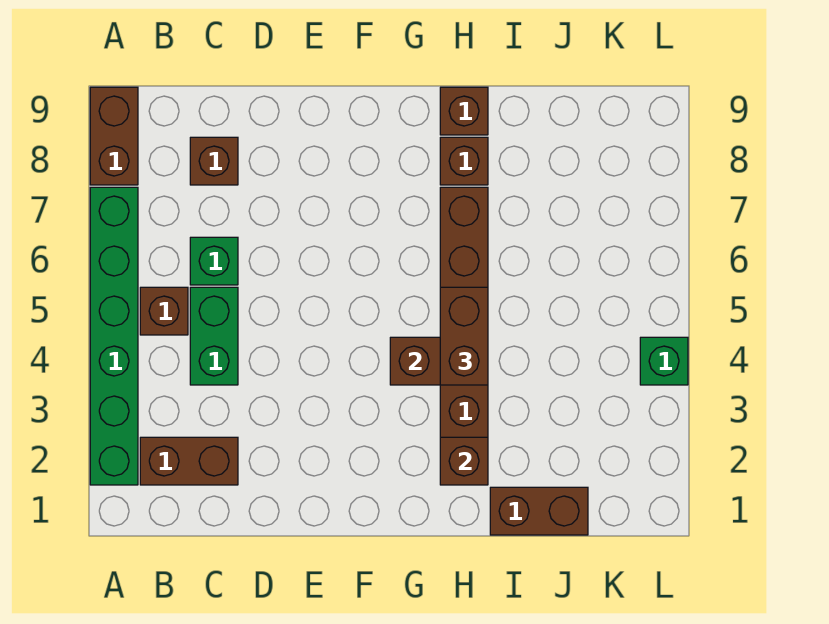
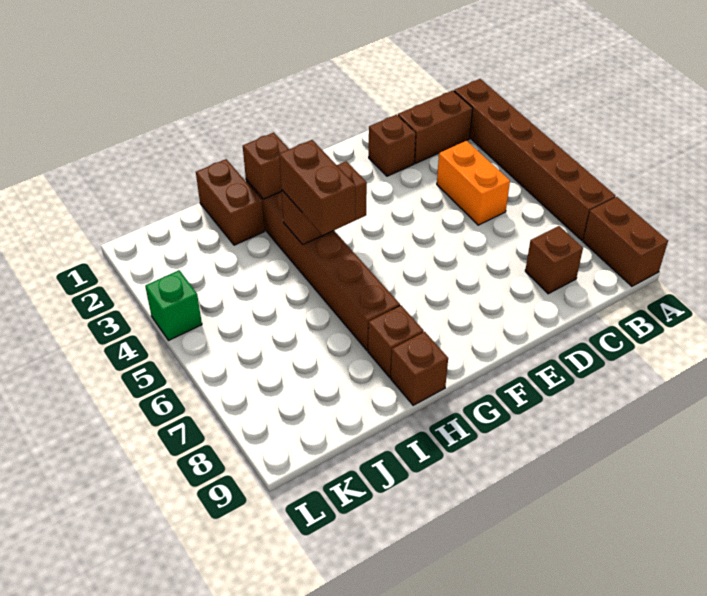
green 1x6 brick [90,187,138,485] -> brown 1x6 brick [454,79,616,240]
brown 1x1 brick [140,287,188,335] -> brown 1x1 brick moved to [369,115,416,176]
green 1x2 brick [190,287,238,385] -> orange 1x2 brick [437,141,510,225]
green 1x1 brick [190,237,238,285] -> none
brown 1x2 brick [490,487,588,535] -> brown 1x2 brick turned to [196,159,265,245]

